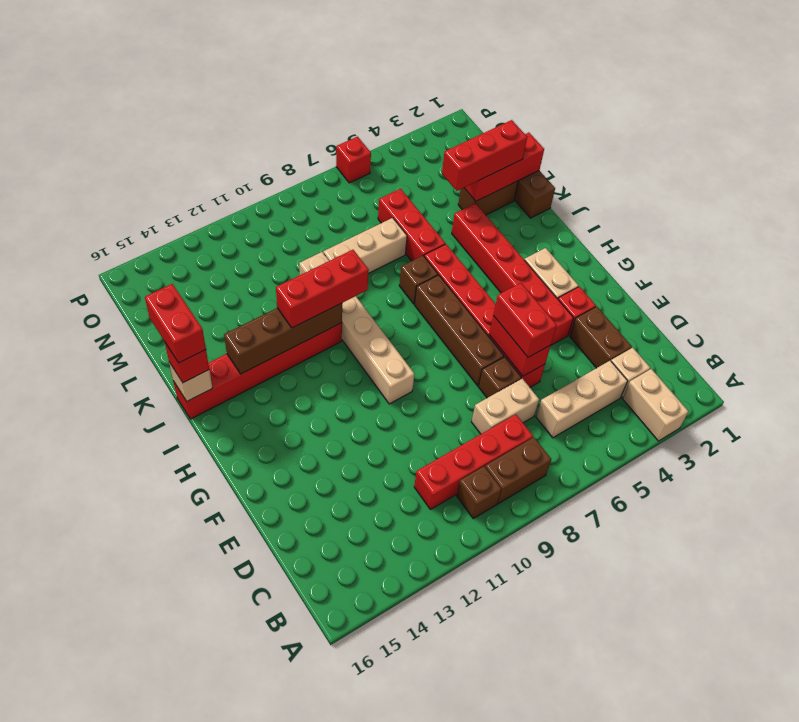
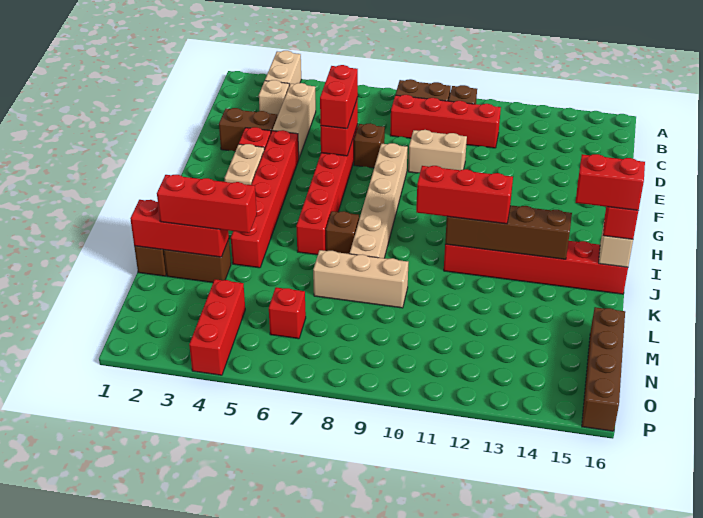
tan 1x3 brick [536,361,628,438] -> tan 1x3 brick turned to [273,83,316,158]
brown 1x2 brick [570,307,632,368] -> brown 1x2 brick turned to [219,108,277,151]
tan 1x2 brick [472,378,539,434] -> tan 1x2 brick moved to [408,130,467,173]
brown 1x4 brick [415,275,504,386] -> brown 1x4 brick moved to [582,307,625,431]
tan 1x6 brick [299,252,414,404] -> tan 1x6 brick moved to [350,143,408,258]
red 1x2 brick [145,284,206,363] -> red 1x2 brick turned to [575,154,645,210]
red 1x3 brick [378,189,445,261] -> red 1x3 brick moved to [189,279,245,375]
red 1x1 brick [336,137,371,183] -> red 1x1 brick moved to [269,287,306,339]

